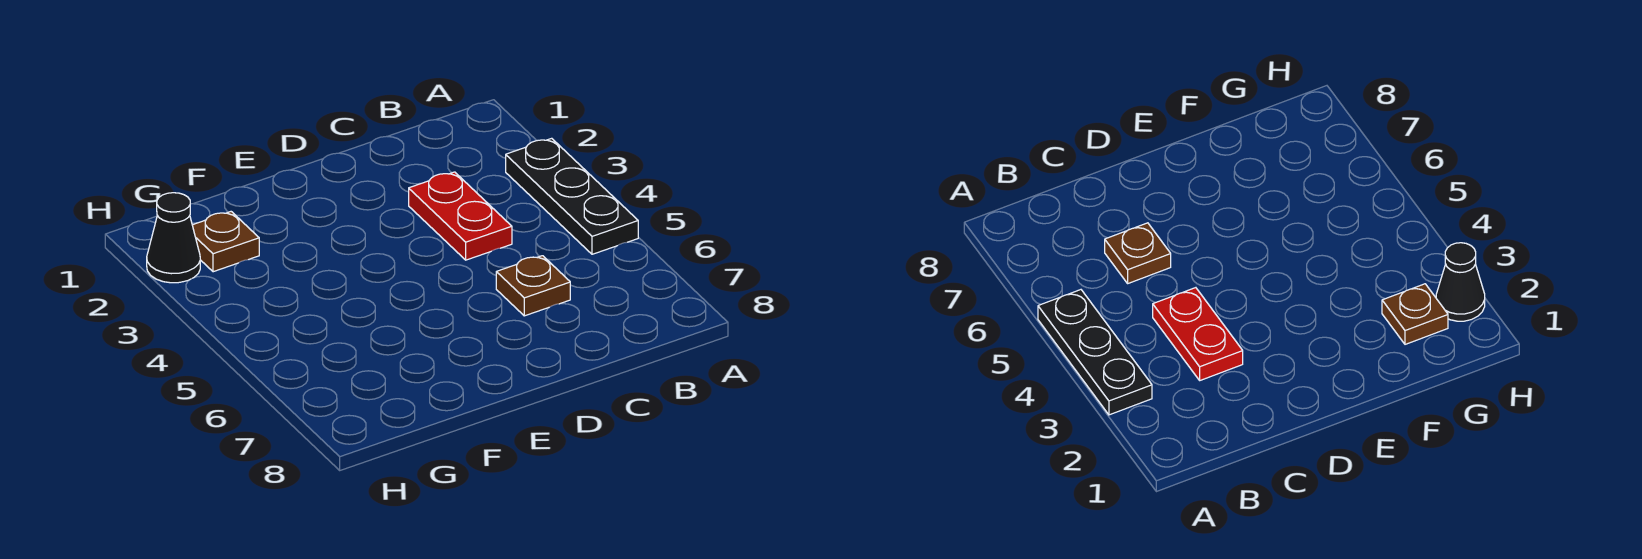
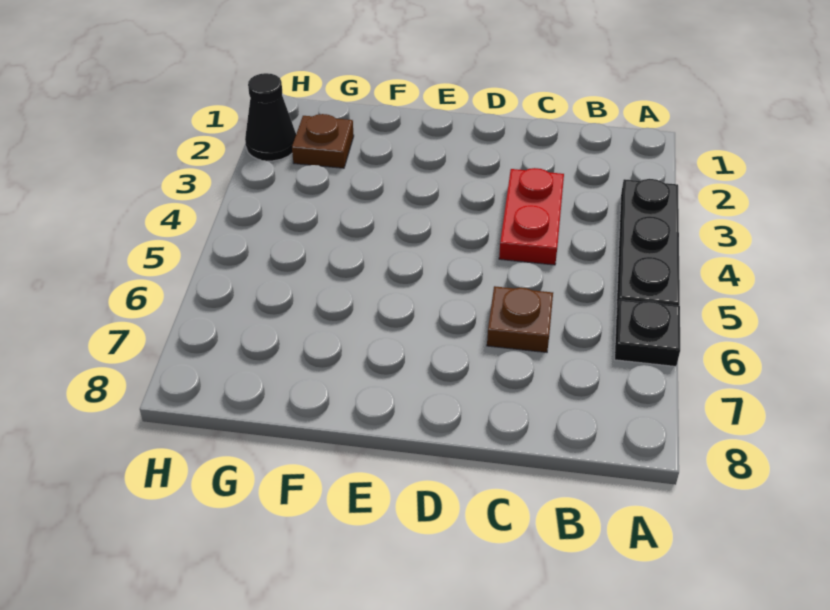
none -> black 1x1 plate [615,299,680,366]

